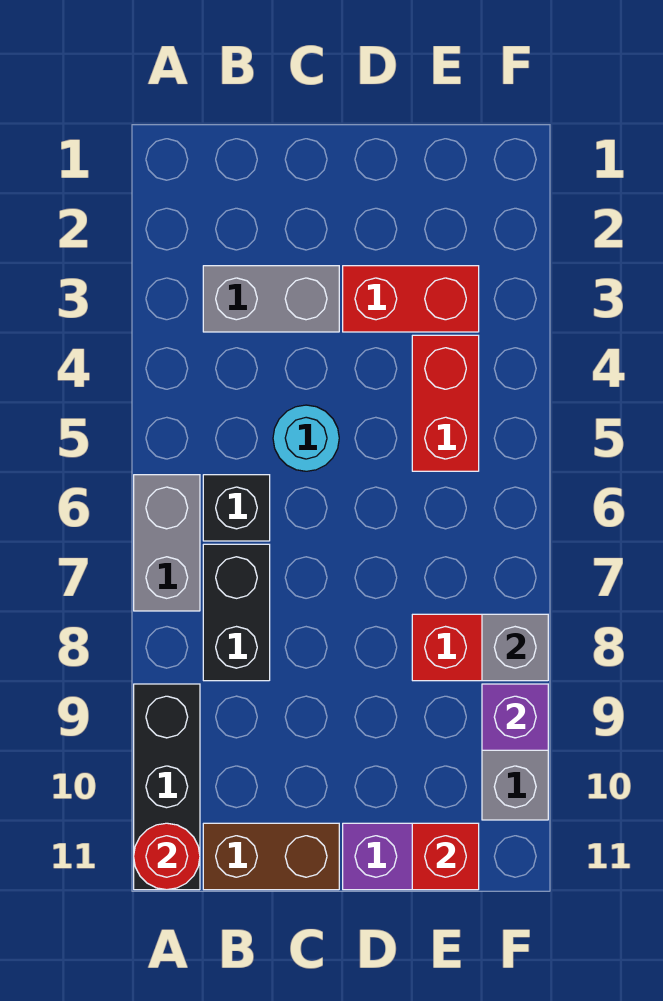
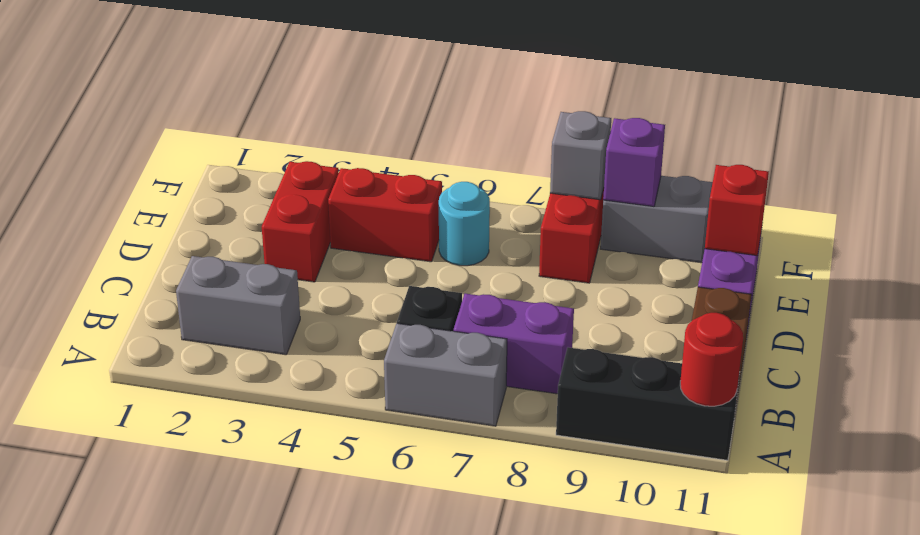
grey 1x2 brick [203,266,339,332] -> grey 1x2 brick turned to [176,256,300,355]
black 1x2 brick [203,544,270,681] -> purple 1x2 brick [454,294,574,394]
cyan 1x1 round brick [273,405,339,471] -> cyan 1x1 round brick moved to [439,182,490,266]

